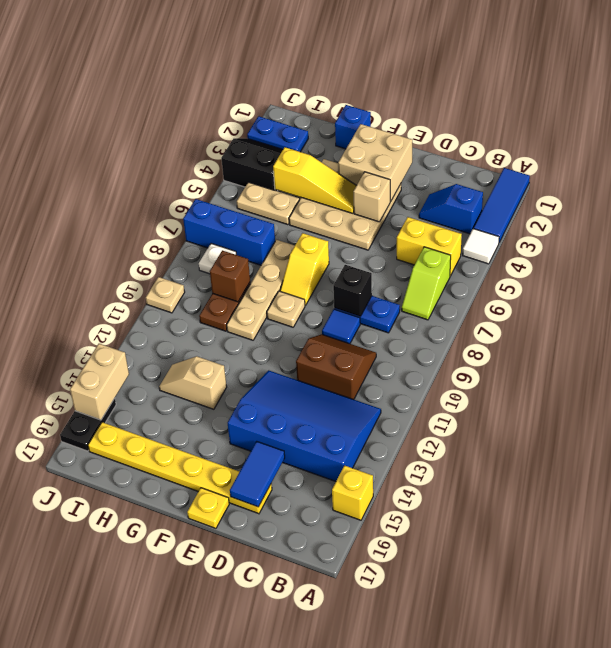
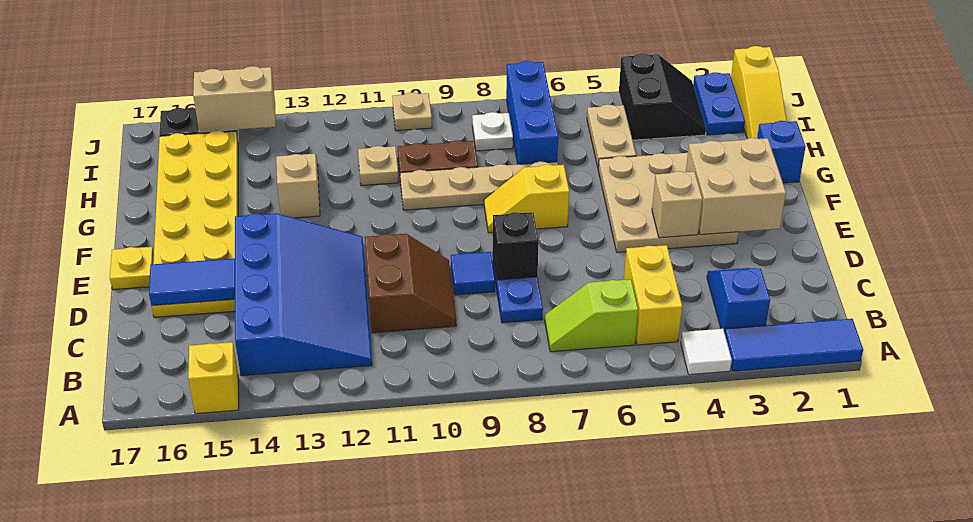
yellow 1x6 plate [88,422,272,514] -> yellow 2x6 plate [152,131,238,317]
yellow 1x3 slope [273,147,357,213] -> yellow 1x3 slope moved to [731,46,787,139]
tan 1x1 plate [267,291,305,327] -> tan 1x1 plate moved to [358,146,399,186]
brown 1x1 brick [210,250,250,302] -> none

